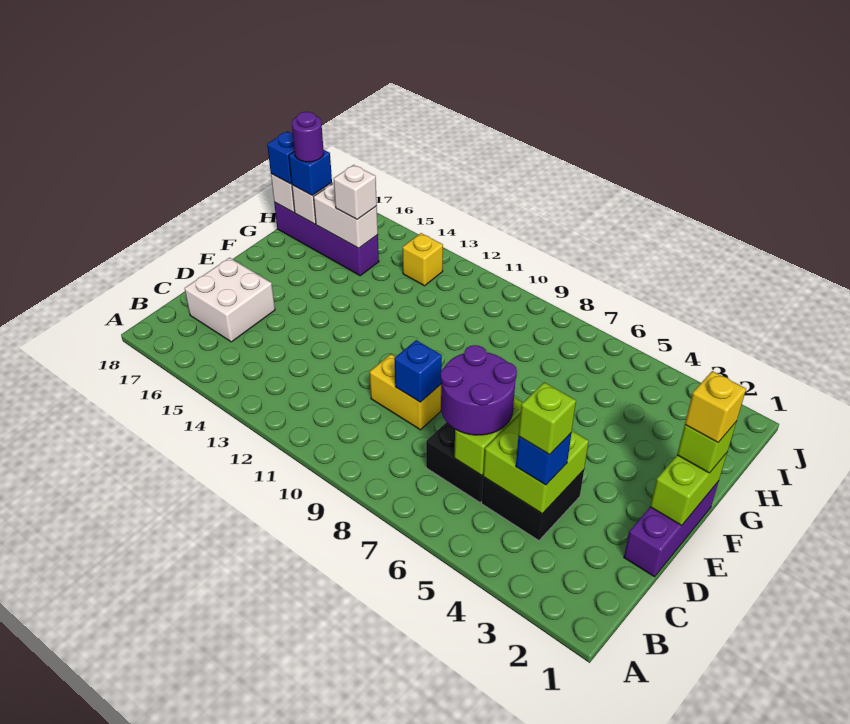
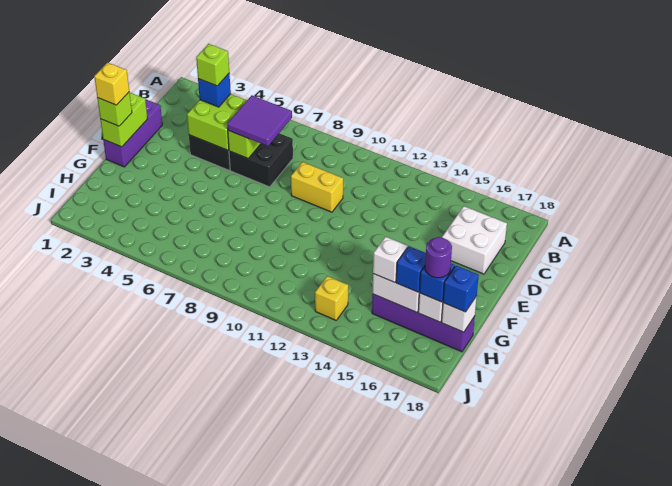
purple 2x2 round brick [441,345,517,435] -> purple 2x2 tile [227,95,292,146]
blue 1x1 brick [394,340,442,402] -> blue 1x1 brick moved to [396,246,426,292]

